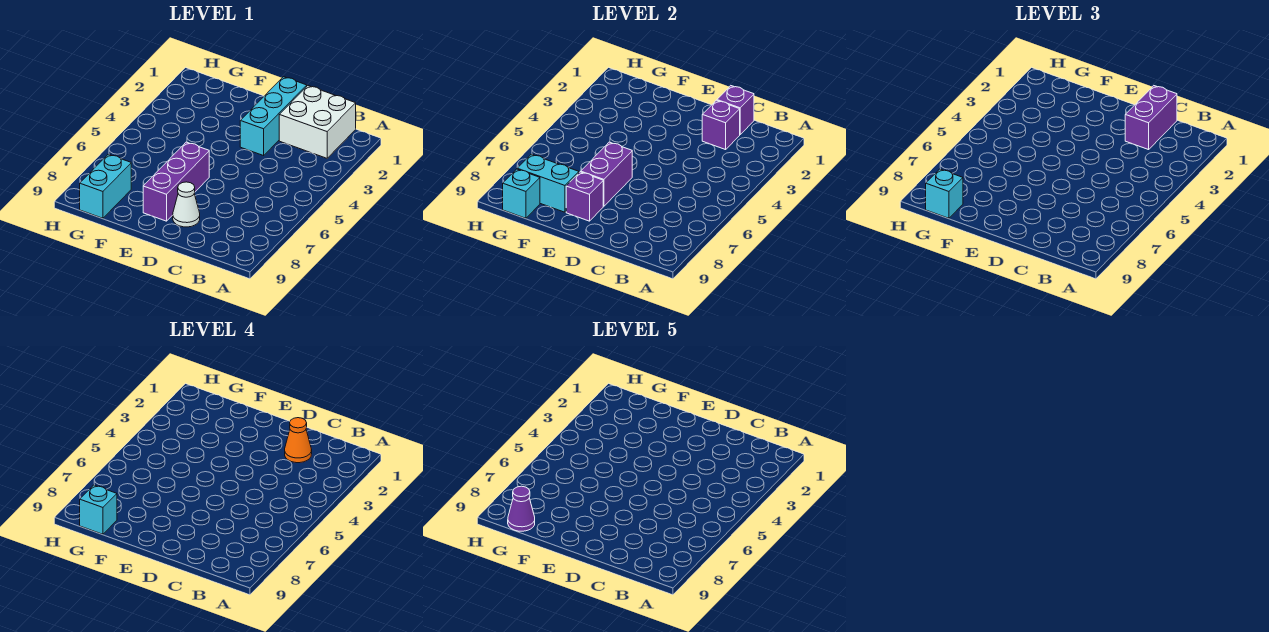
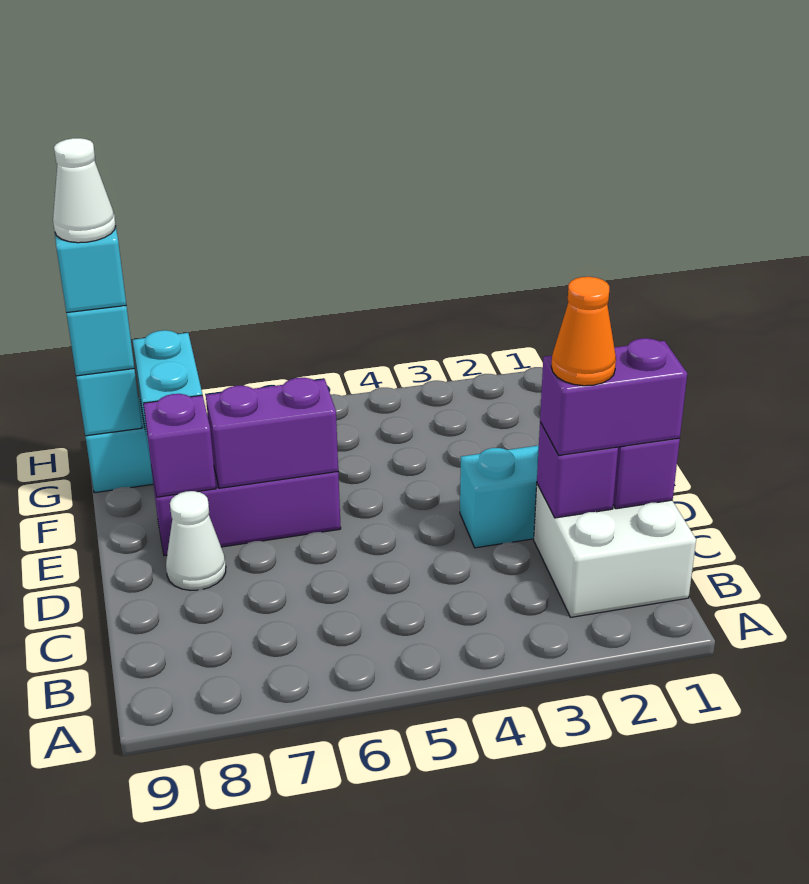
purple 1x1 cone [508,486,535,531] -> white 1x1 cone [53,138,116,243]

